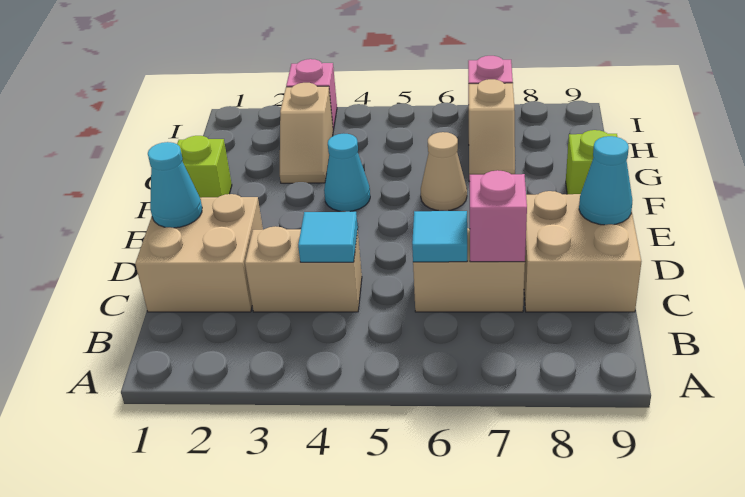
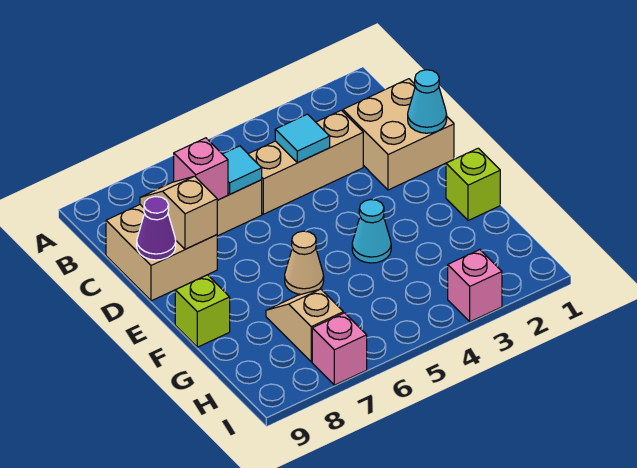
tan 1x2 brick [245,226,362,312] -> tan 1x3 brick [249,110,363,214]
cyan 1x1 cone [579,136,632,225] -> purple 1x1 cone [137,197,176,260]
tan 1x2 slope [280,83,333,183] -> tan 1x2 slope moved to [140,176,217,249]

